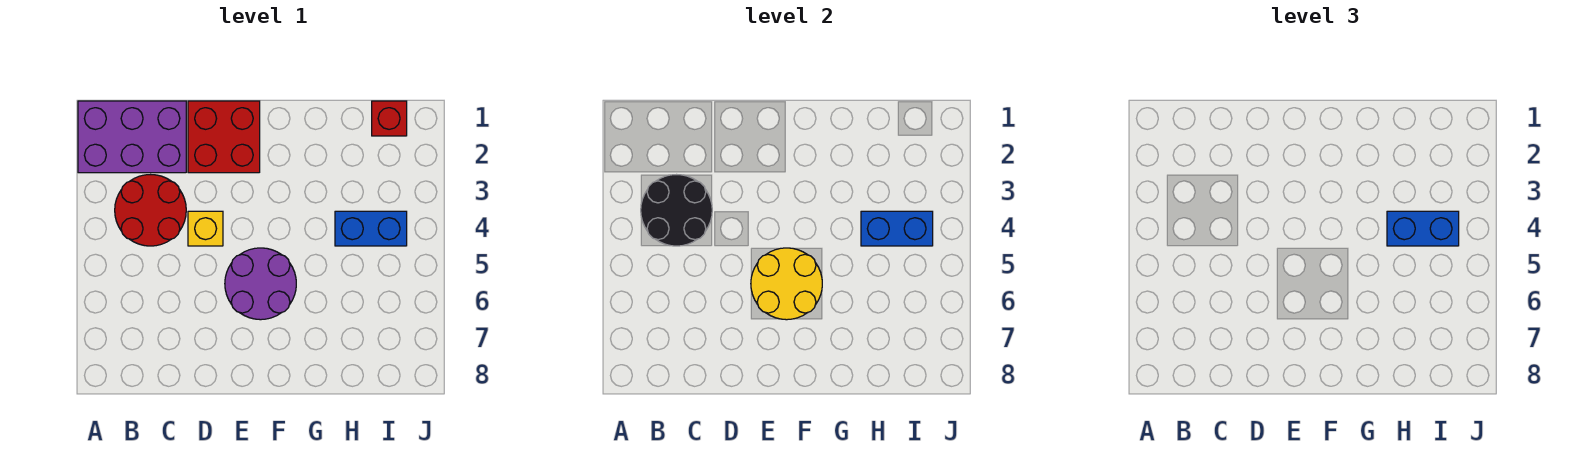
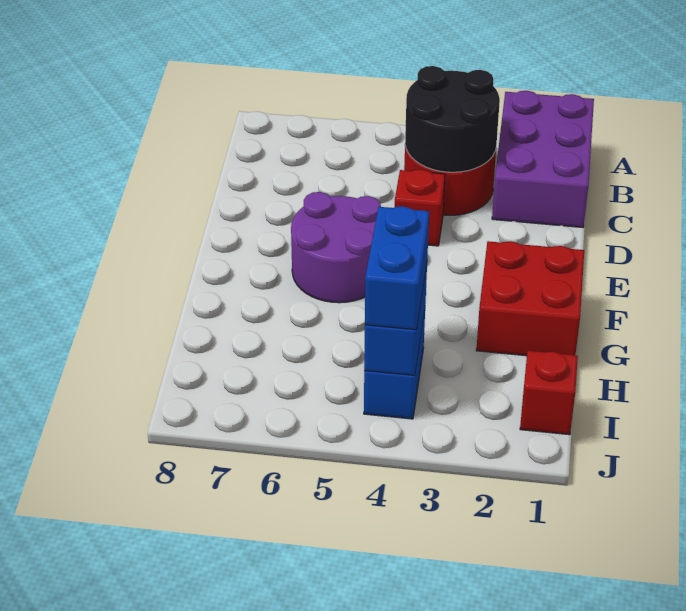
red 2x2 brick [188,101,260,173] -> red 2x2 brick moved to [476,241,584,356]
yellow 1x1 brick [188,211,223,246] -> red 1x1 brick [395,169,445,246]
yellow 2x2 round brick [751,248,822,320] -> none

